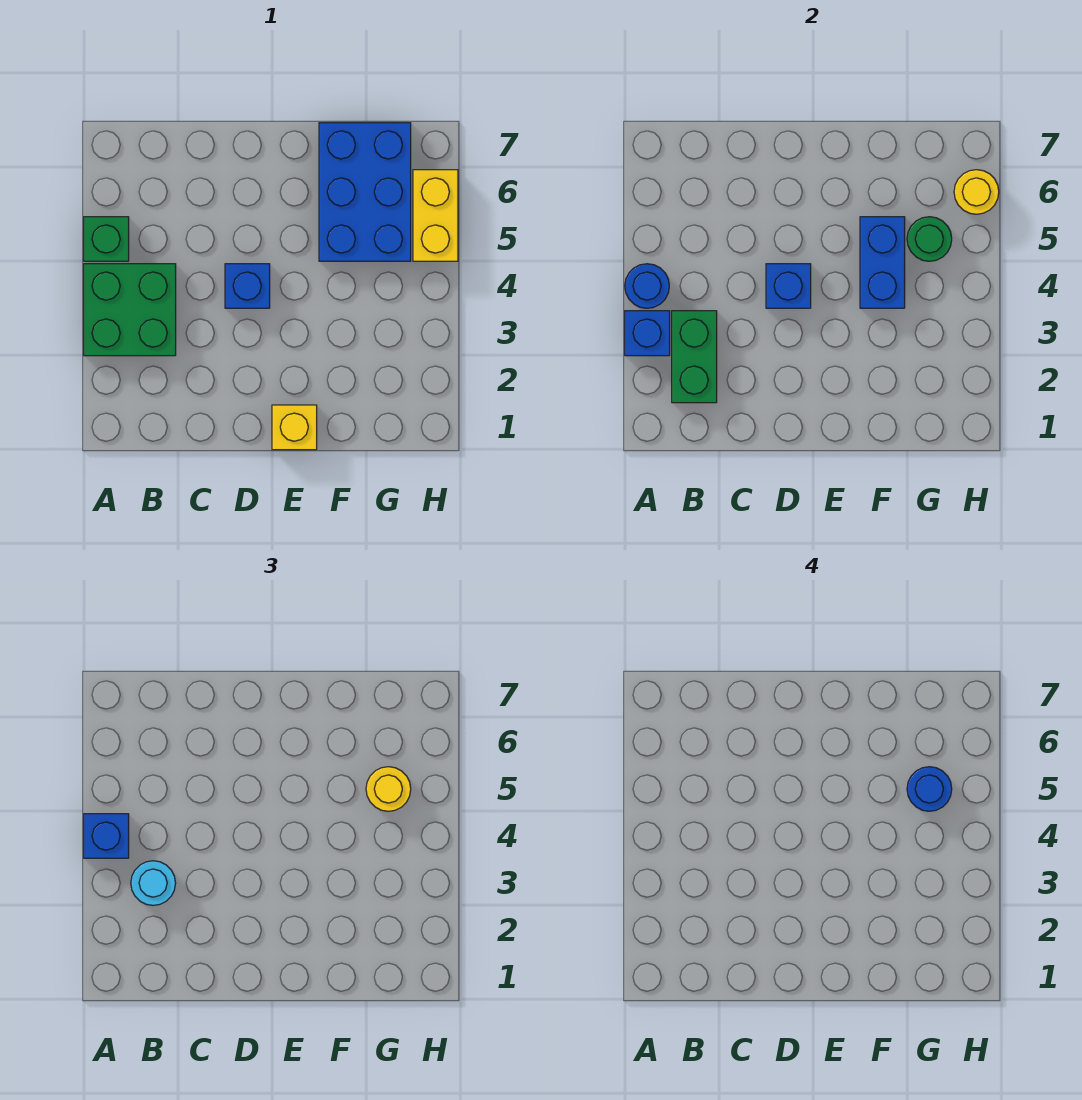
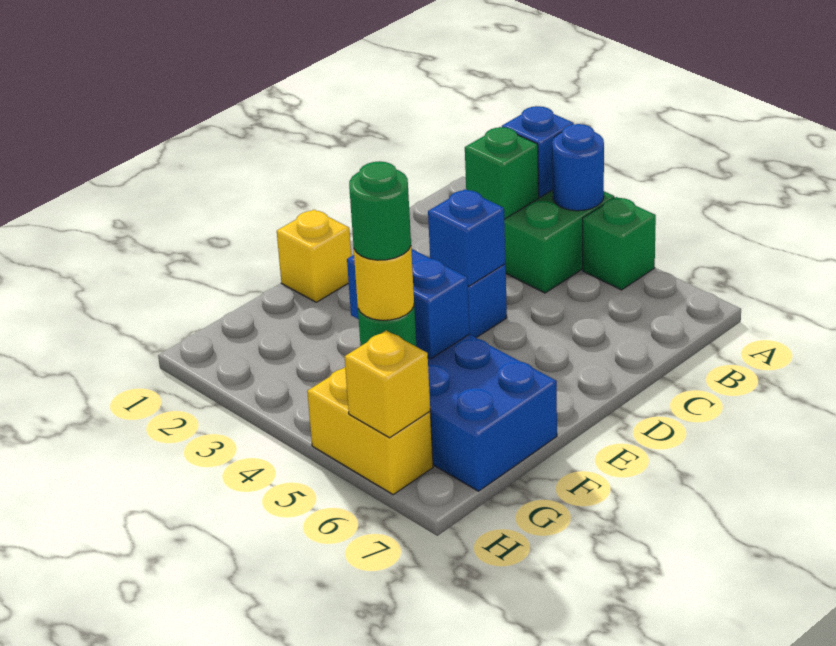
blue 1x1 brick [84,814,129,858] -> none
green 1x2 brick [672,311,717,403] -> green 1x1 brick [465,127,539,219]
cyan 1x1 round brick [131,861,176,905] -> none
blue 1x1 round brick [907,767,952,811] -> green 1x1 round brick [349,161,411,260]
yellow 1x1 round brick [954,170,999,214] -> yellow 1x1 brick [345,331,430,438]

